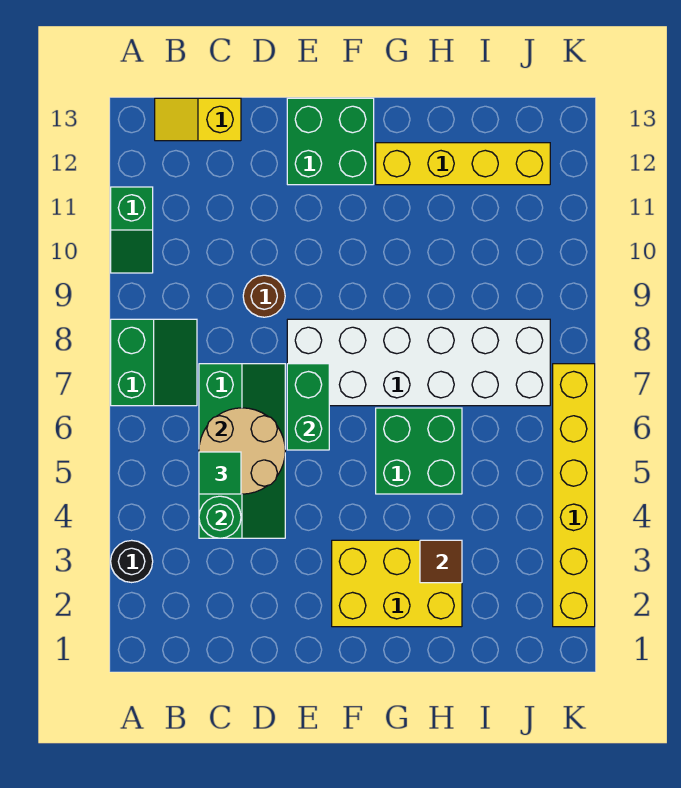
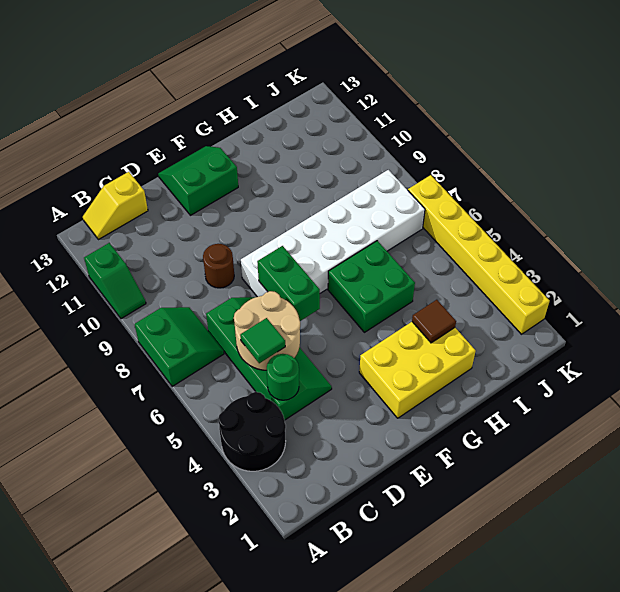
black 1x1 round brick [111,540,153,583] -> black 2x2 round brick [218,392,286,471]
green 2x2 brick [287,98,374,185] -> green 2x2 slope [158,146,238,215]
yellow 1x4 brick [376,143,550,185] -> none

